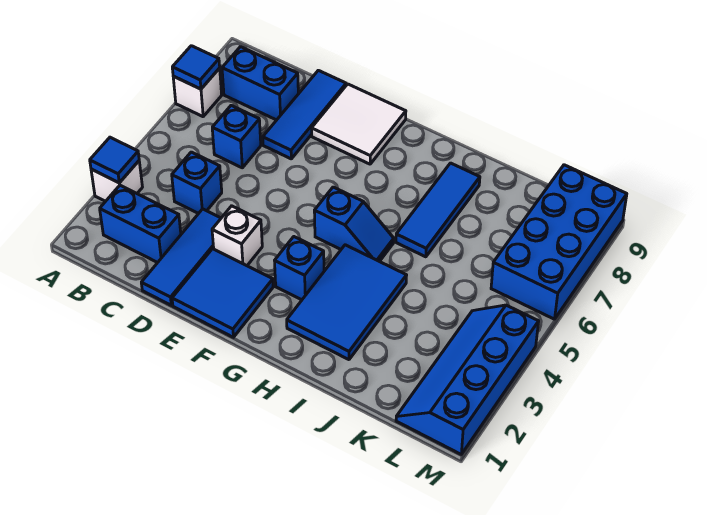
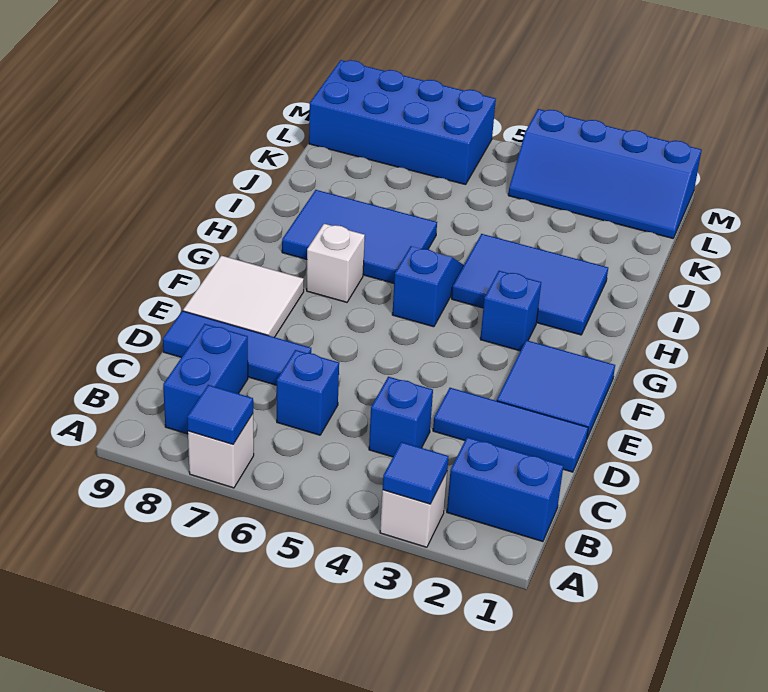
blue 1x2 brick [100,185,181,263] -> blue 1x2 brick turned to [447,437,563,542]
white 1x1 brick [212,206,262,266] -> white 1x1 brick moved to [307,224,365,302]
blue 1x3 tile [396,163,480,257] -> blue 2x3 tile [282,190,437,283]

